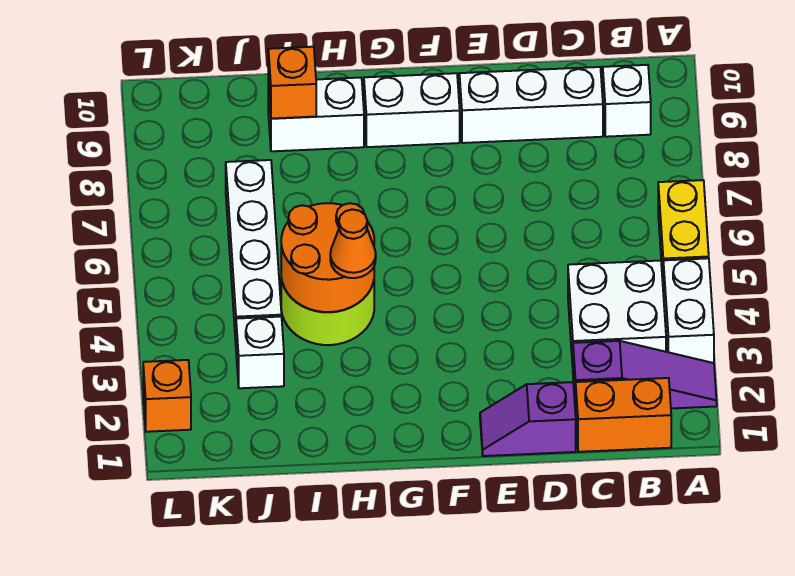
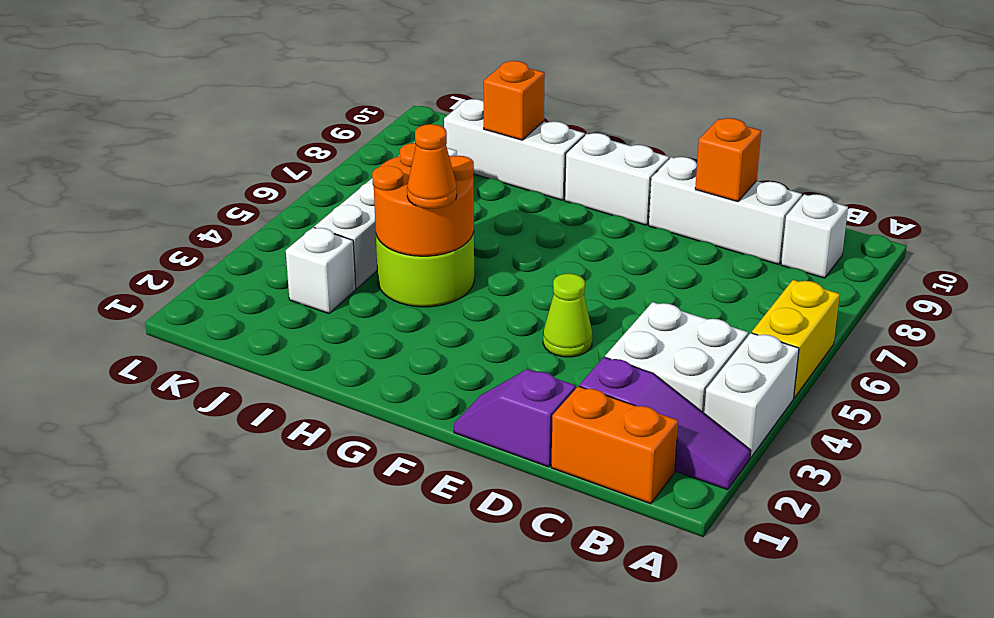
none -> lime 1x1 cone [543,274,592,357]
white 1x2 brick [268,78,364,151] -> white 1x3 brick [444,99,585,200]
orange 1x1 brick [143,360,191,432] -> orange 1x1 brick moved to [695,118,761,202]

